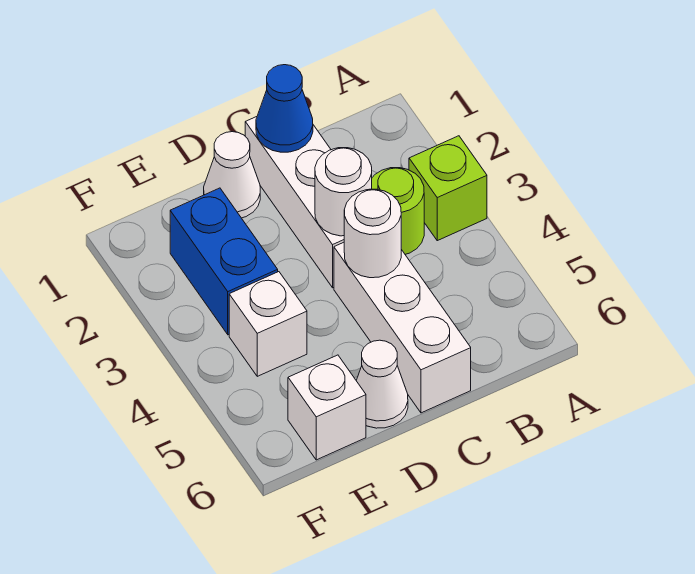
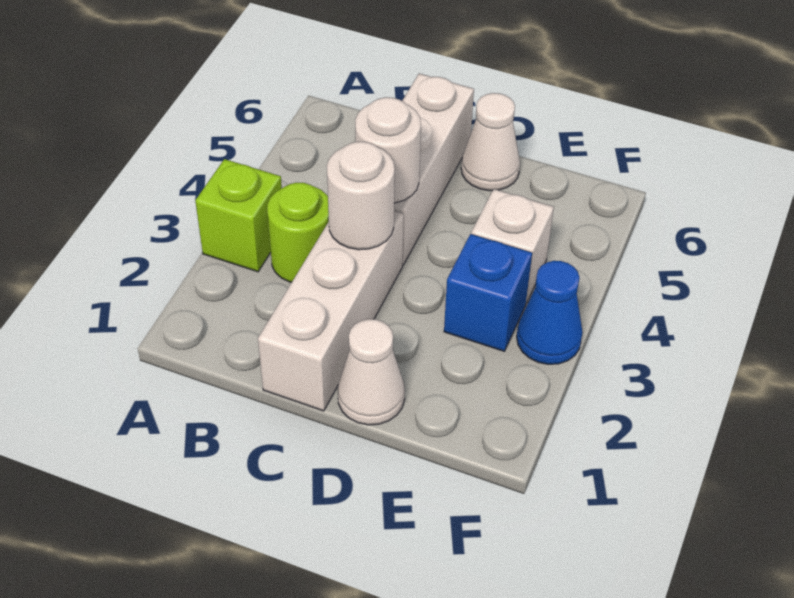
blue 1x1 cone [256,65,313,152] -> blue 1x1 cone moved to [517,261,583,364]
blue 1x2 brick [170,188,278,335] -> blue 1x1 brick [444,234,532,351]
white 1x1 brick [288,355,366,460] -> none

